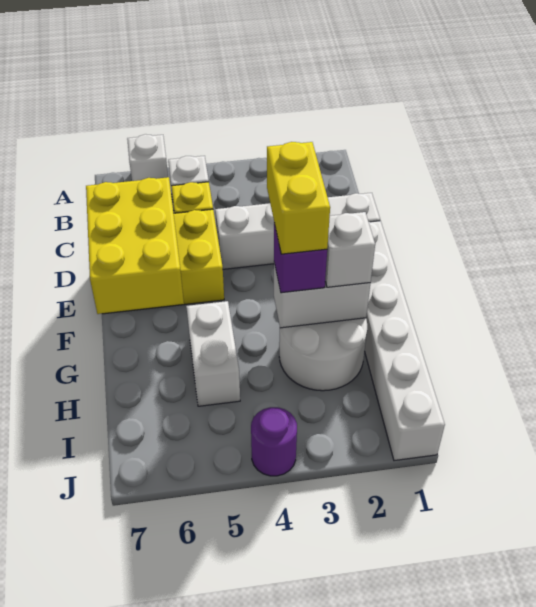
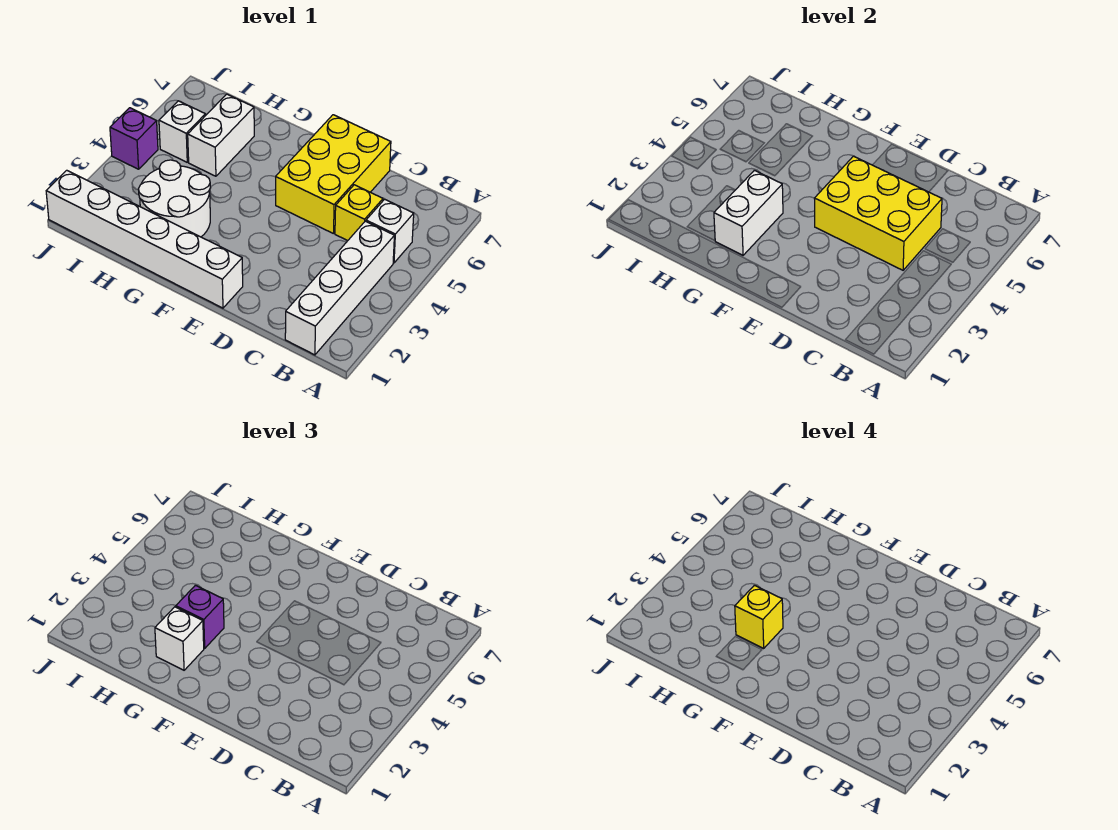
white 1x1 brick [127,134,168,181] -> white 1x1 brick moved to [159,101,206,162]
white 1x4 brick [215,193,380,269] -> white 1x4 brick moved to [285,221,394,355]
yellow 2x3 brick [86,177,184,314] -> yellow 2x3 brick moved to [814,156,942,270]
yellow 1x2 brick [267,142,330,254] -> yellow 1x1 brick [735,585,783,648]
white 1x2 brick [186,301,240,406] -> white 1x2 brick turned to [188,94,254,176]
purple 1x1 round brick [251,407,297,476] -> purple 1x1 brick [110,108,158,169]

